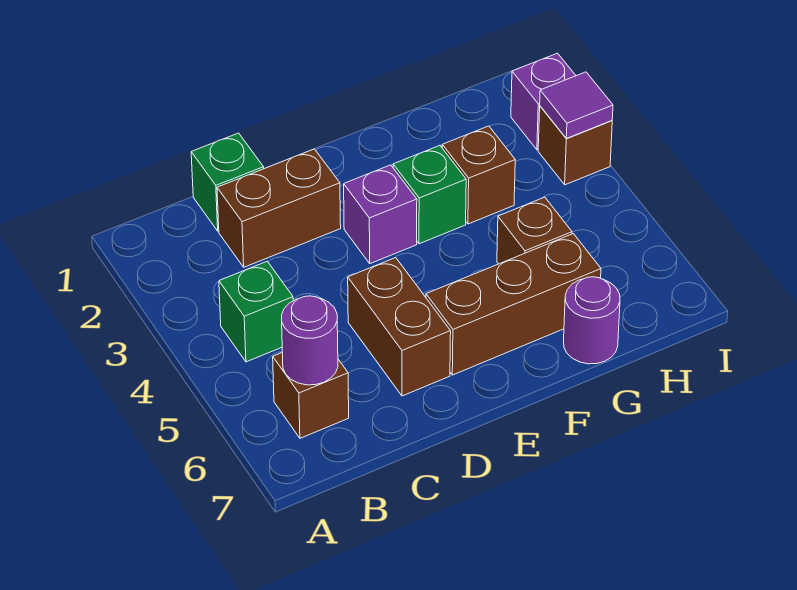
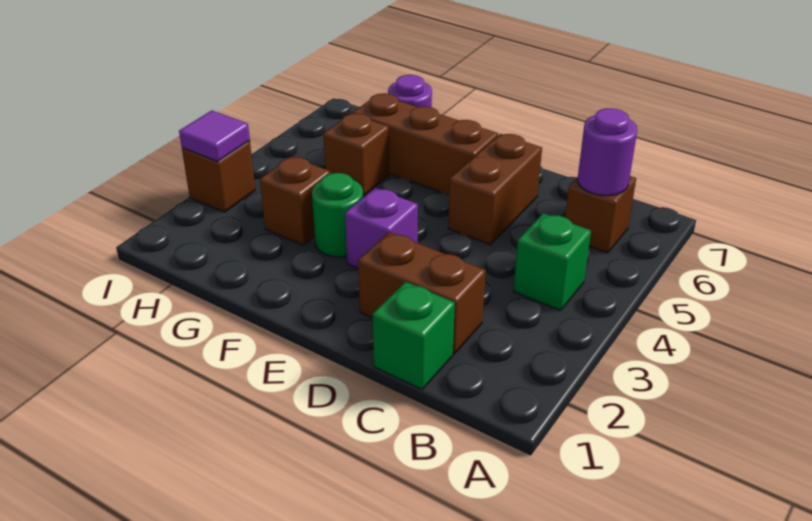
green 1x1 brick [393,146,466,244] -> green 1x1 round brick [312,173,363,257]
purple 1x1 brick [511,53,576,150] -> none

